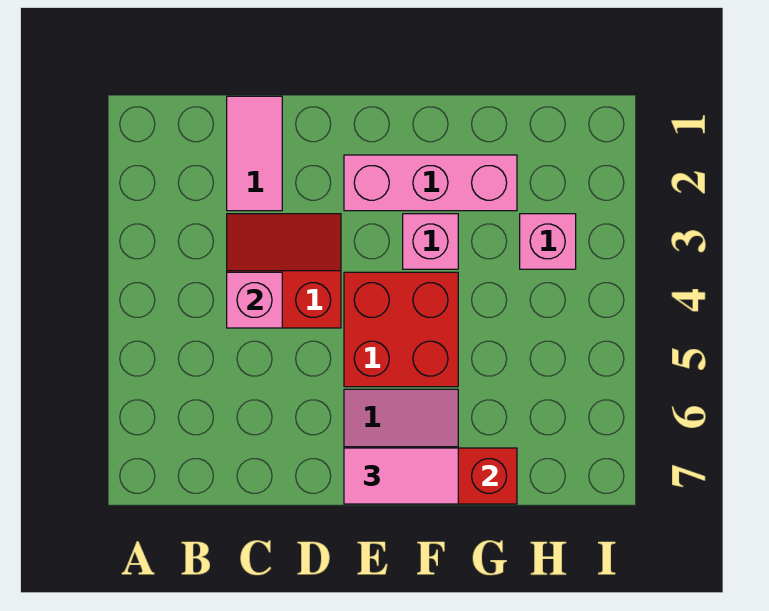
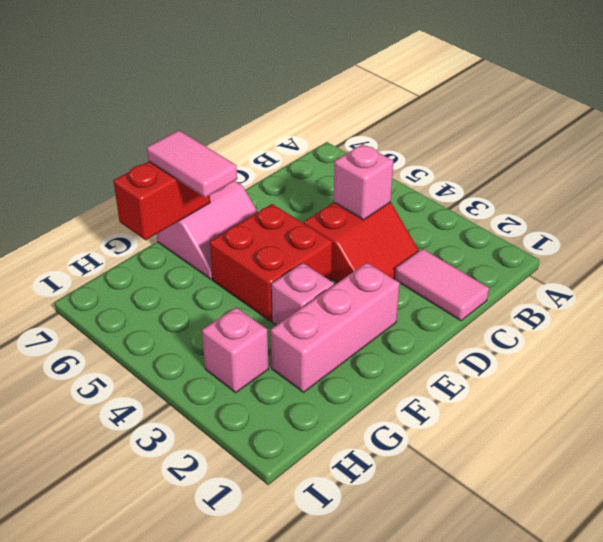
pink 1x2 tile [344,448,458,504] -> pink 1x2 tile turned to [147,130,237,198]

